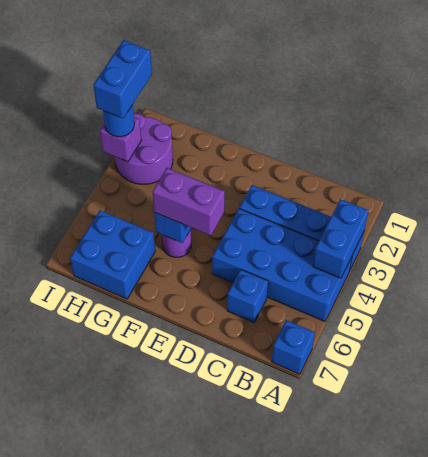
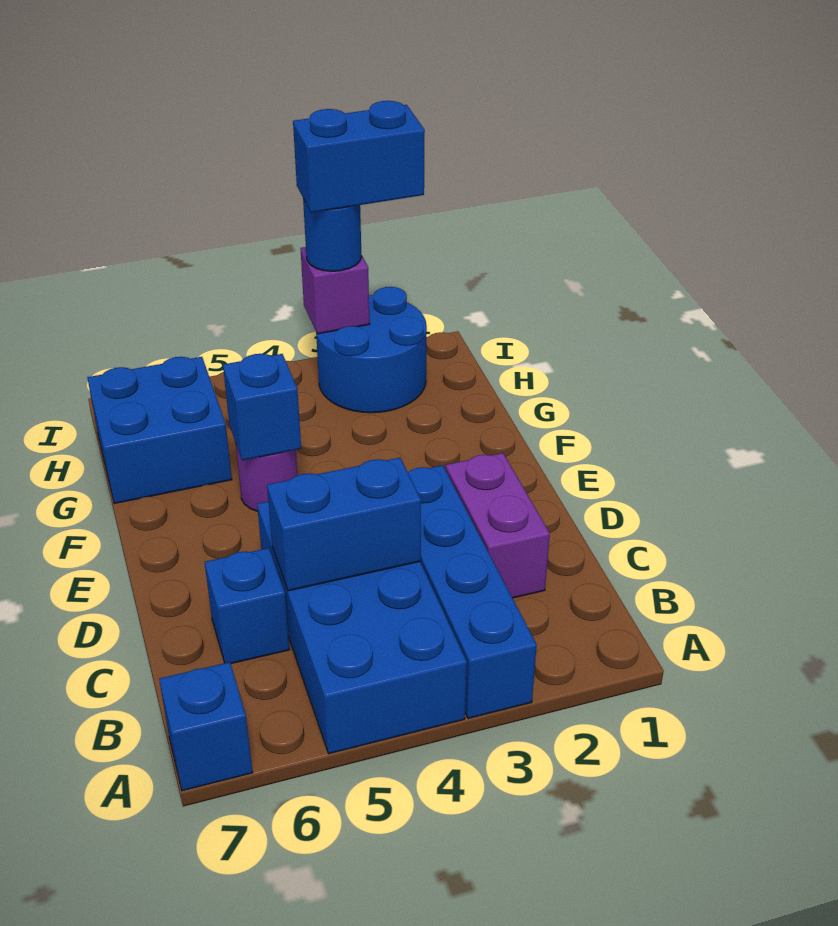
blue 1x2 brick [313,199,369,278] -> blue 1x2 brick moved to [267,458,421,591]
purple 1x2 brick [153,168,225,236] -> purple 1x2 brick moved to [446,453,550,598]
purple 2x2 round brick [115,113,173,184] -> blue 2x2 round brick [316,287,427,413]

